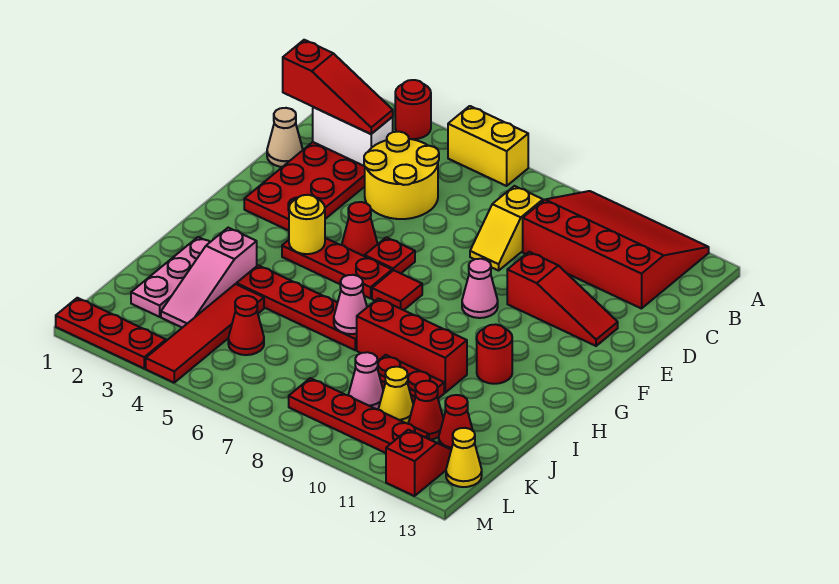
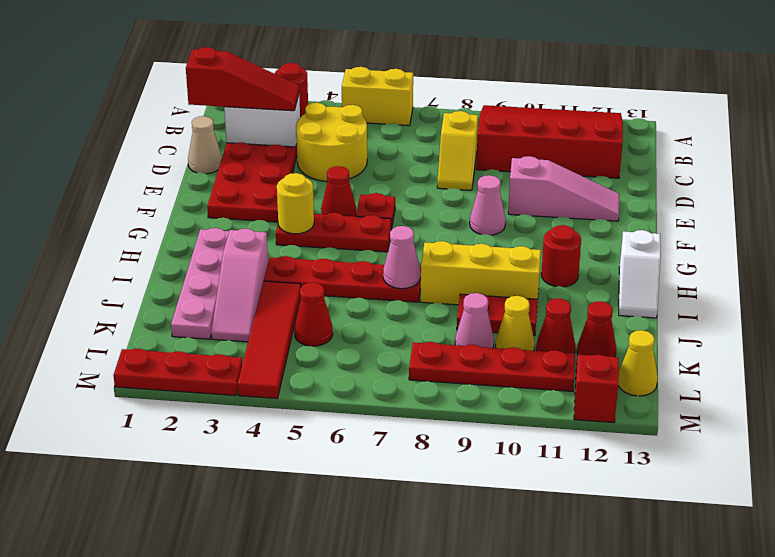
red 1x3 slope [507,252,618,346] -> pink 1x3 slope [508,156,619,221]
red 1x1 tile [372,270,422,310] -> none
none -> white 1x2 slope [619,230,661,318]
pink 1x3 plate [131,237,210,317] -> pink 1x4 plate [171,228,229,339]
red 1x3 brick [357,298,467,393] -> yellow 1x3 brick [420,241,541,305]

